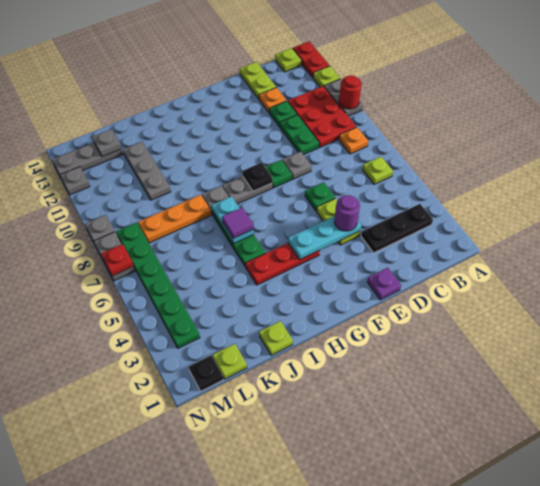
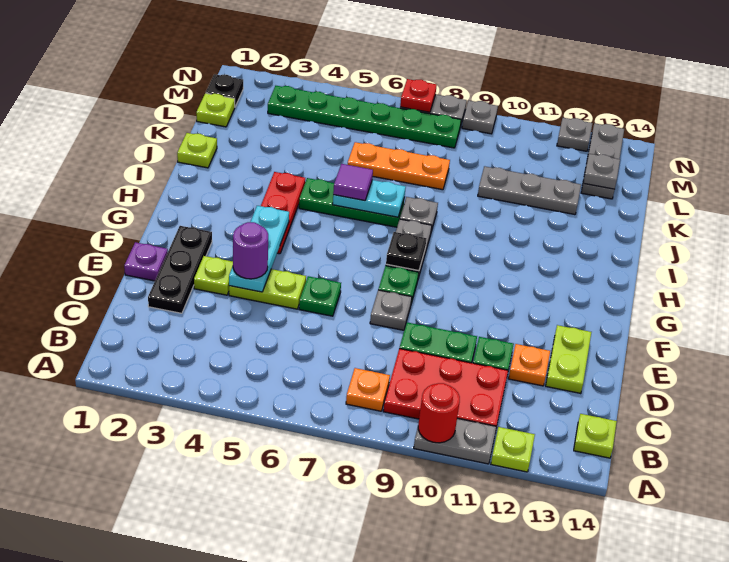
red 1x2 plate [293,42,330,77] -> none
black 1x3 plate [361,204,433,253] -> black 1x3 plate moved to [148,226,212,313]
lime 1x1 plate [362,157,393,184] -> lime 1x1 plate moved to [194,256,233,295]
lime 1x2 plate [240,62,276,99] -> lime 1x2 plate turned to [546,325,591,394]
orange 1x3 plate [138,195,211,243] -> orange 1x3 plate turned to [348,142,450,190]

